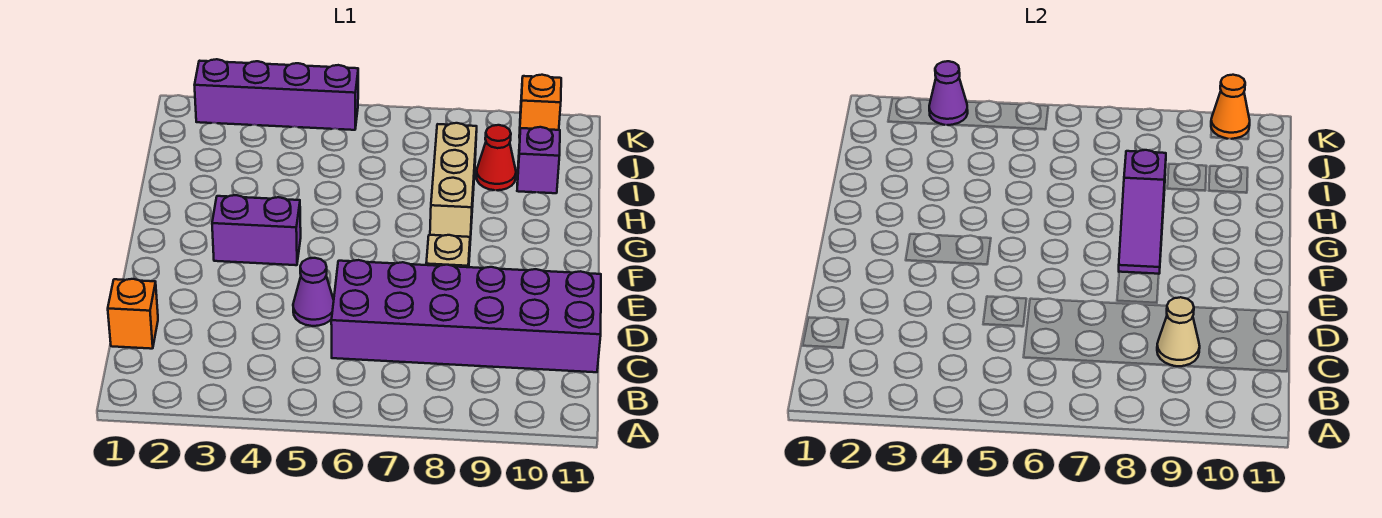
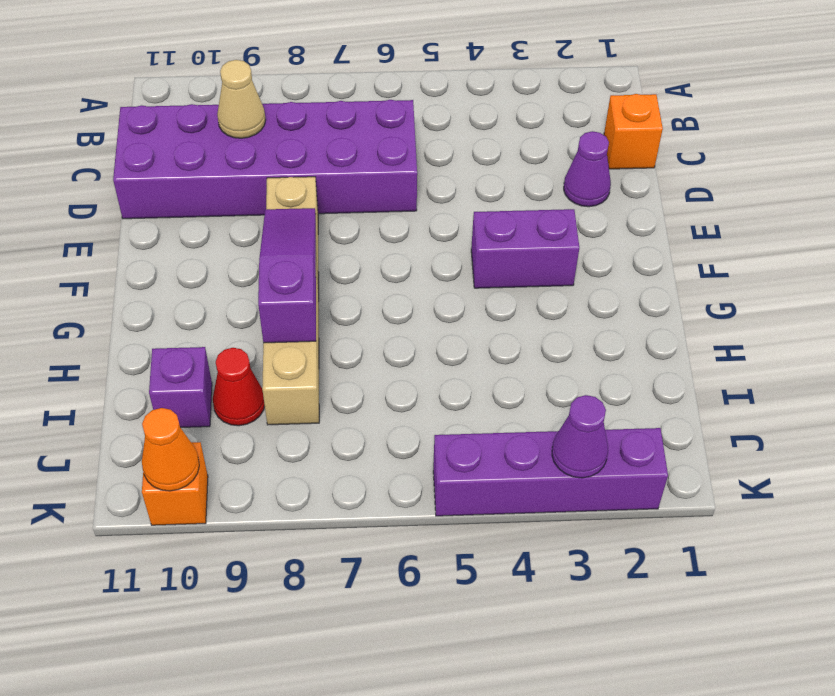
purple 1x1 cone [293,258,334,326] -> purple 1x1 cone moved to [564,131,611,207]

